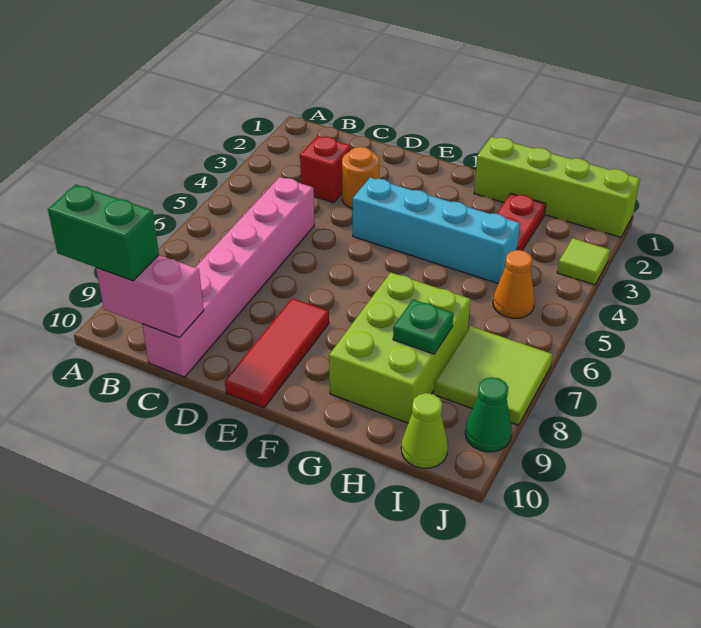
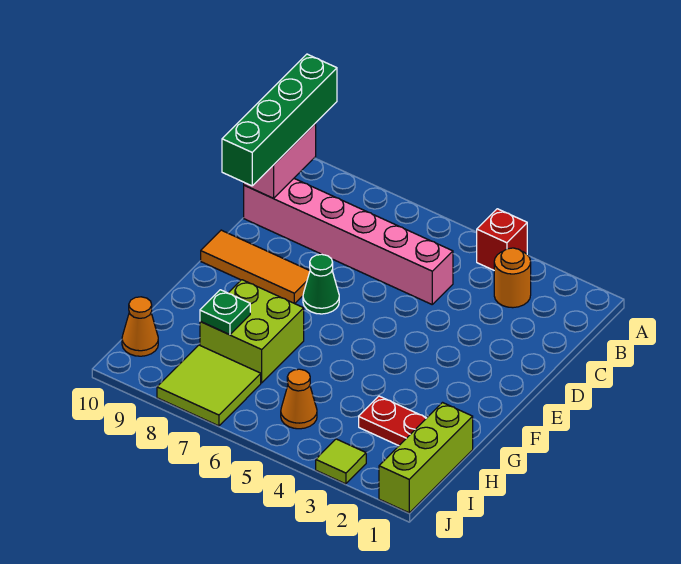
green 1x2 brick [48,185,159,281] -> green 1x4 brick [222,54,337,186]
red 1x1 brick [300,136,351,203] -> red 1x1 brick moved to [477,209,527,270]
orange 1x1 round brick [342,147,379,209] -> orange 1x1 round brick moved to [494,248,531,308]
cyan 1x4 brick [353,177,520,284] -> none
red 1x3 tile [225,298,329,408] -> orange 1x3 tile [201,230,310,304]
lime 1x4 brick [474,137,640,237] -> lime 1x3 brick [379,403,473,513]
lime 2x3 brick [329,272,471,423] -> lime 2x2 brick [200,280,304,383]
lime 1x1 cone [401,393,448,468] -> orange 1x1 cone [122,297,158,356]
green 1x1 cone [465,377,512,452] -> green 1x1 cone moved to [303,254,339,314]

